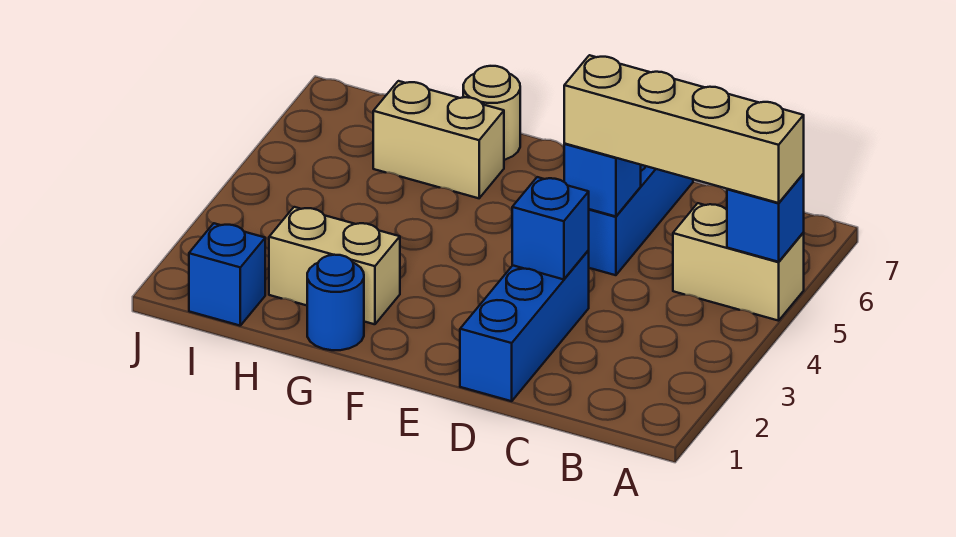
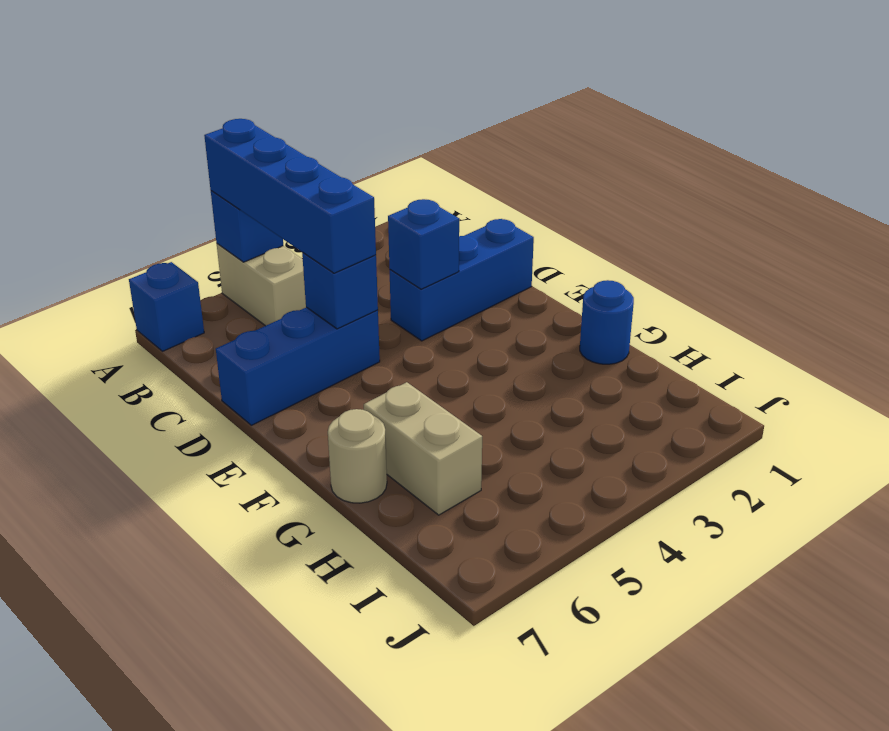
tan 1x4 brick [564,55,804,203] -> blue 1x4 brick [204,119,376,273]
tan 1x2 brick [269,207,400,324] -> none
blue 1x1 brick [189,223,265,326] -> blue 1x1 brick moved to [129,262,204,351]

